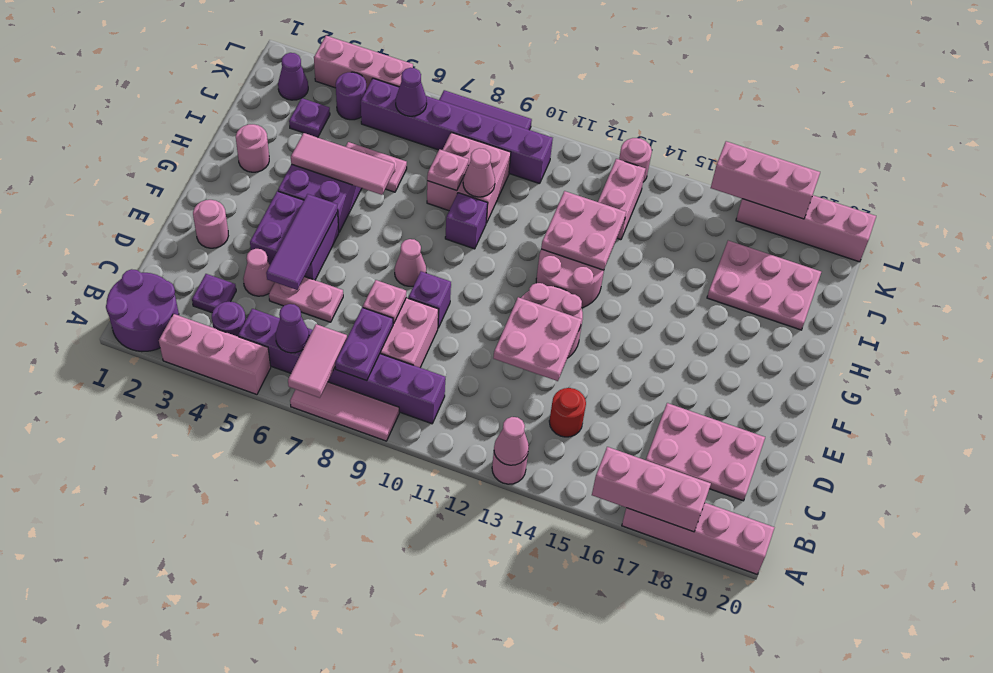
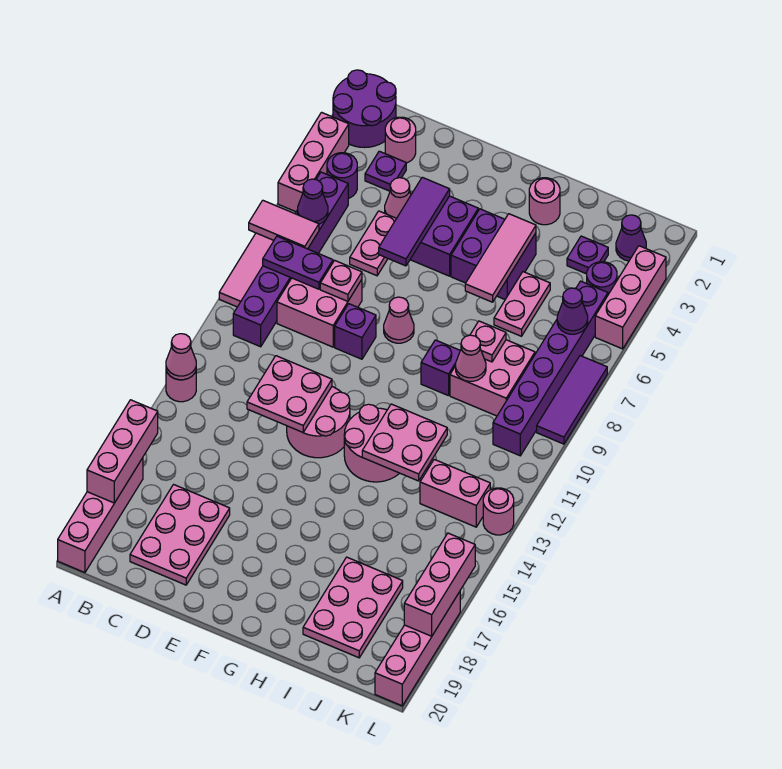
red 1x1 round brick [549,388,586,437] -> none
purple 1x3 tile [266,194,338,290] -> purple 1x3 tile turned to [379,177,450,266]
pink 1x1 round brick [193,200,228,248] -> pink 1x1 round brick moved to [385,117,416,163]

